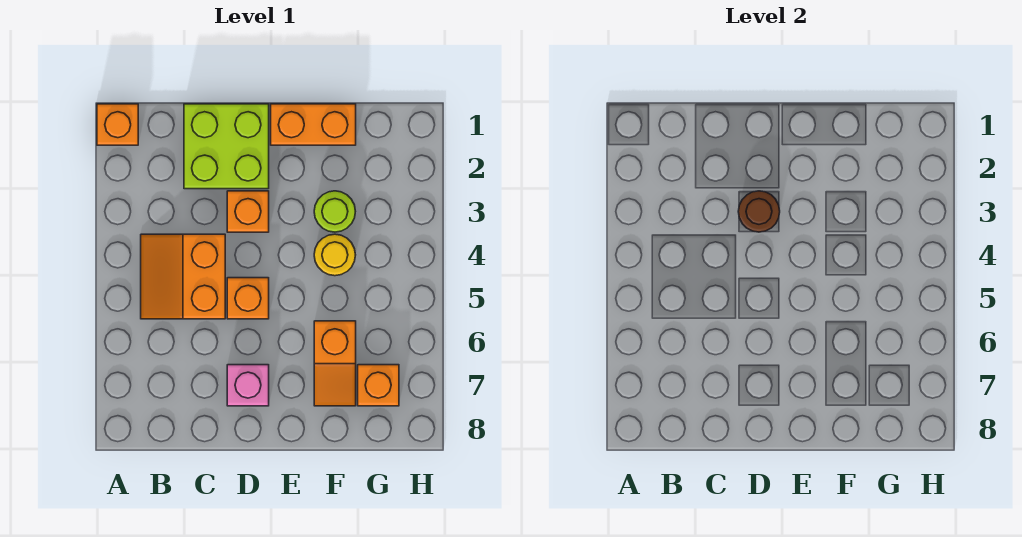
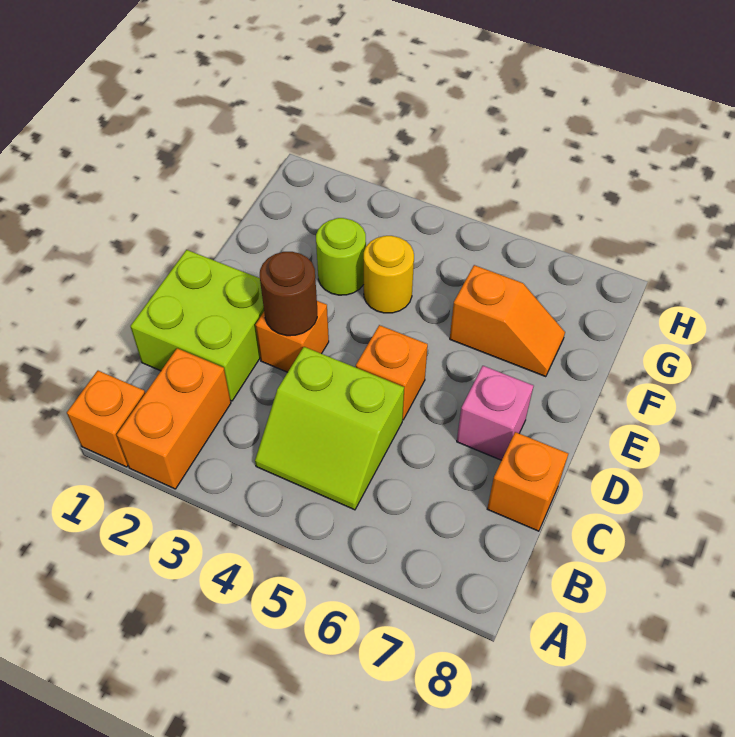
orange 2x2 slope [141,234,225,319] -> lime 2x2 slope [255,347,404,510]
orange 1x2 brick [271,104,356,145] -> orange 1x2 brick moved to [117,348,231,489]
orange 1x1 brick [358,365,399,406] -> orange 1x1 brick moved to [487,432,568,531]

